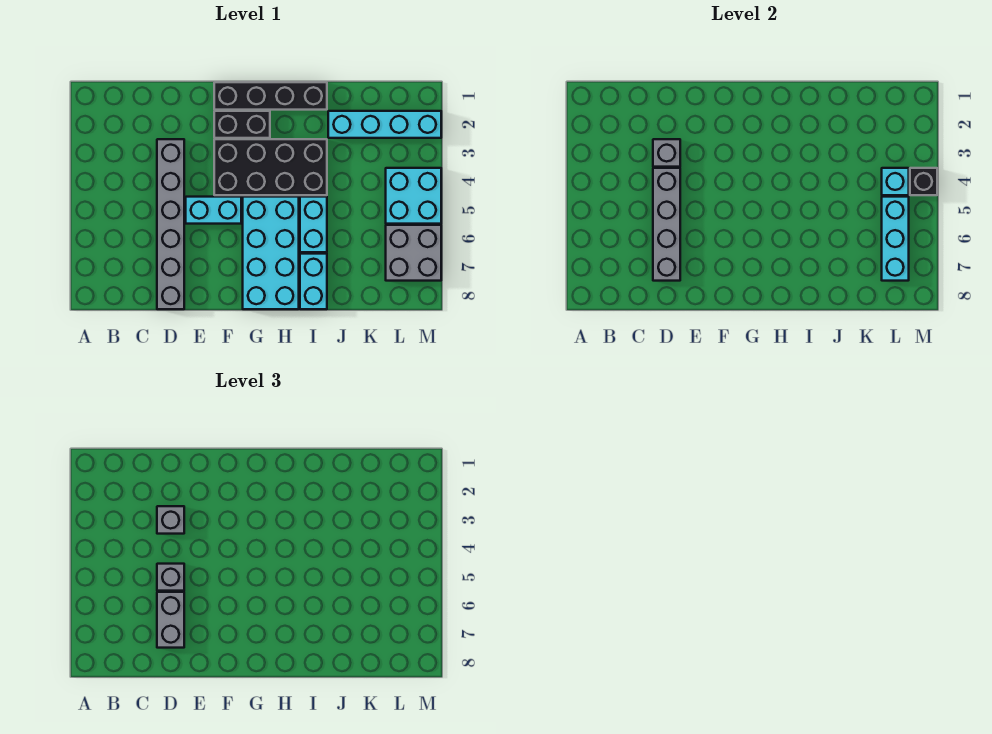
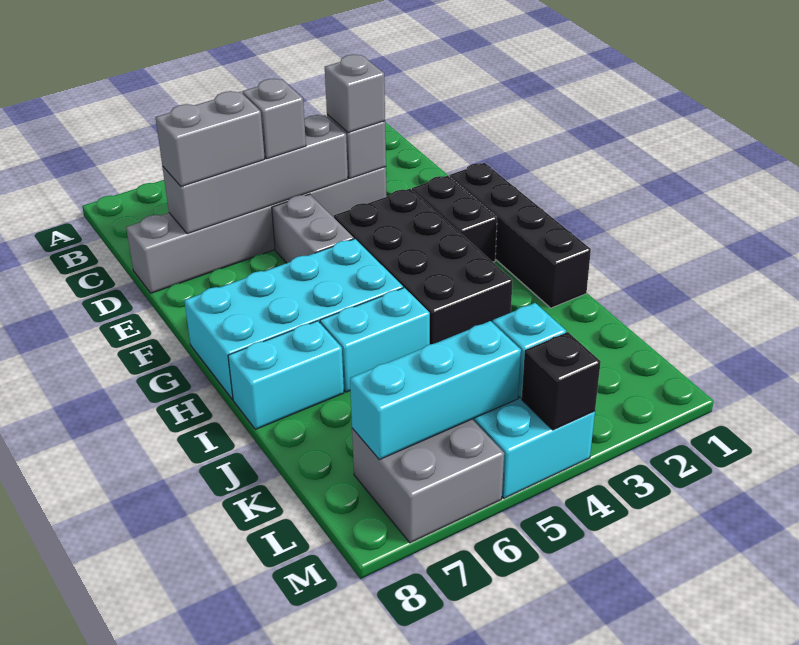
cyan 1x2 brick [186,197,241,224] -> grey 1x2 brick [272,194,354,263]
cyan 1x4 brick [328,111,441,138] -> none

